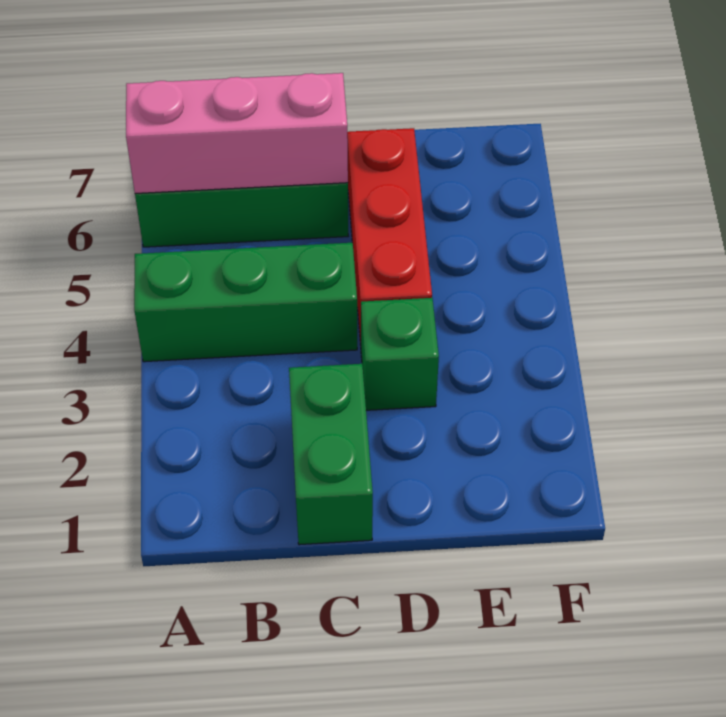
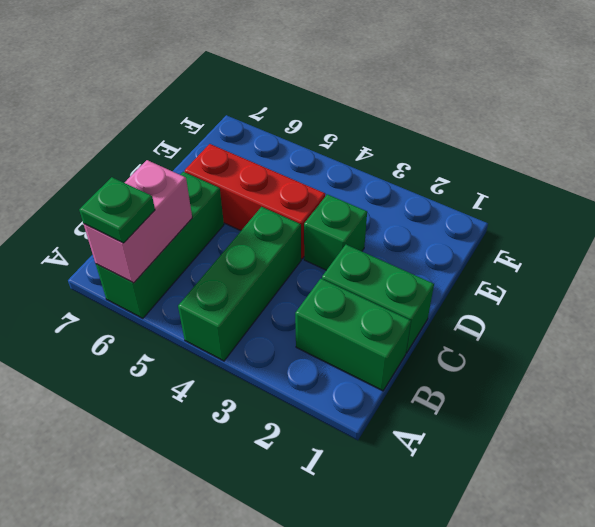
pink 1x3 brick [126,73,348,194] -> pink 1x2 brick [84,160,192,283]
none -> green 1x1 plate [79,177,155,243]
none -> green 1x2 brick [295,279,411,391]

